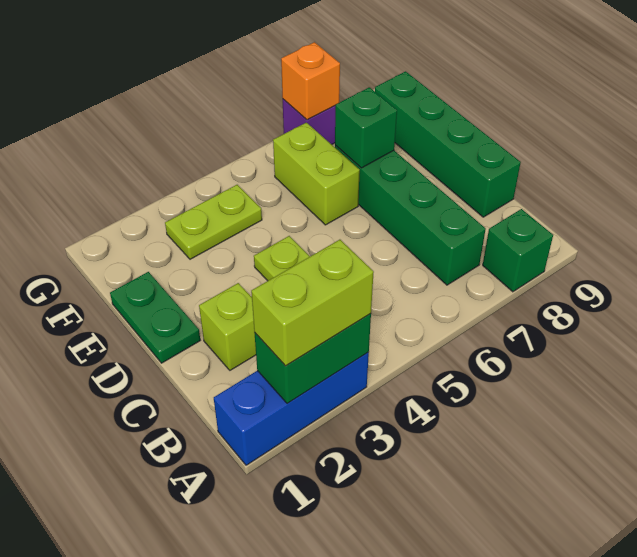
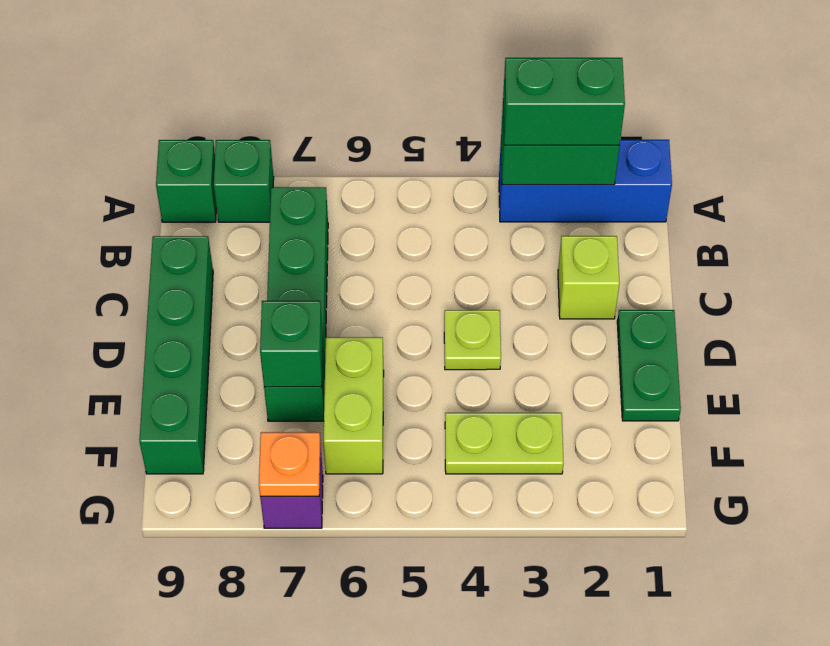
lime 1x2 brick [251,240,374,366] -> green 1x2 brick [503,58,625,145]
none -> green 1x1 brick [156,140,216,222]
orange 1x1 brick [281,42,340,120] -> orange 1x1 plate [259,432,320,497]

